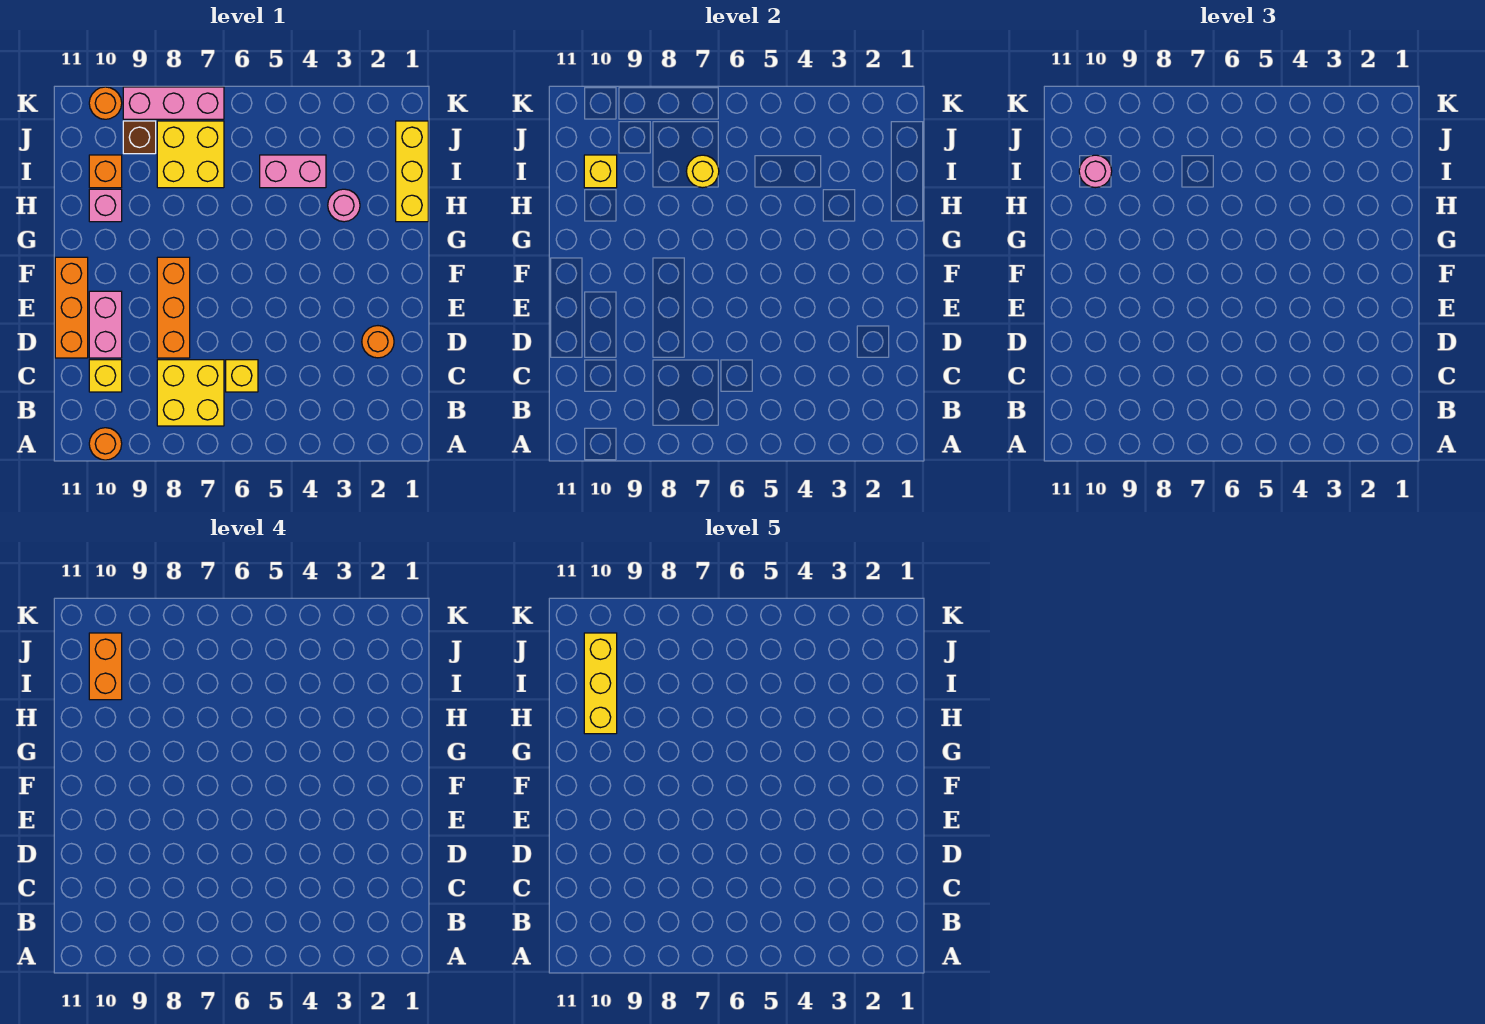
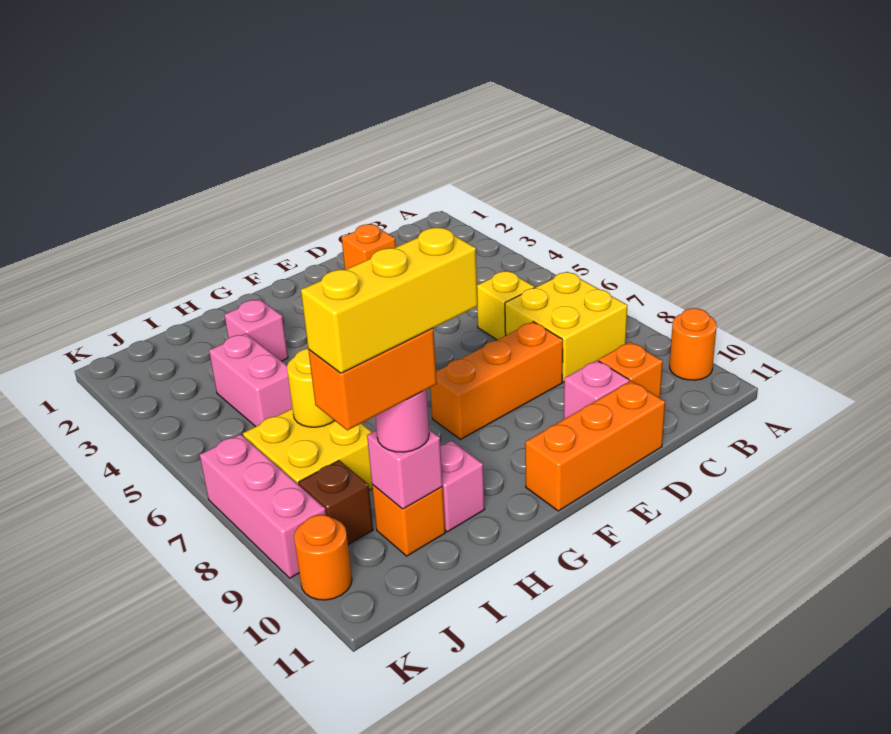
yellow 1x1 brick [89,360,122,392] -> orange 1x1 brick [599,342,663,398]
orange 1x1 round brick [362,326,394,358] -> orange 1x1 brick [342,224,396,270]
pink 1x2 brick [89,291,122,358] -> pink 1x1 brick [564,360,629,419]
yellow 1x3 brick [396,121,428,222] -> none
pink 1x1 round brick [328,189,360,222] -> pink 1x1 brick [224,299,288,361]
yellow 1x1 brick [584,155,617,188] -> pink 1x1 brick [367,430,443,509]

